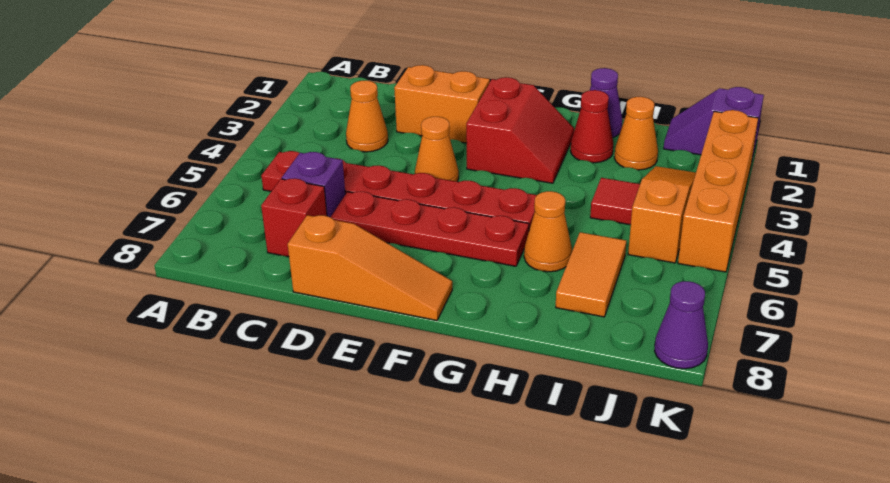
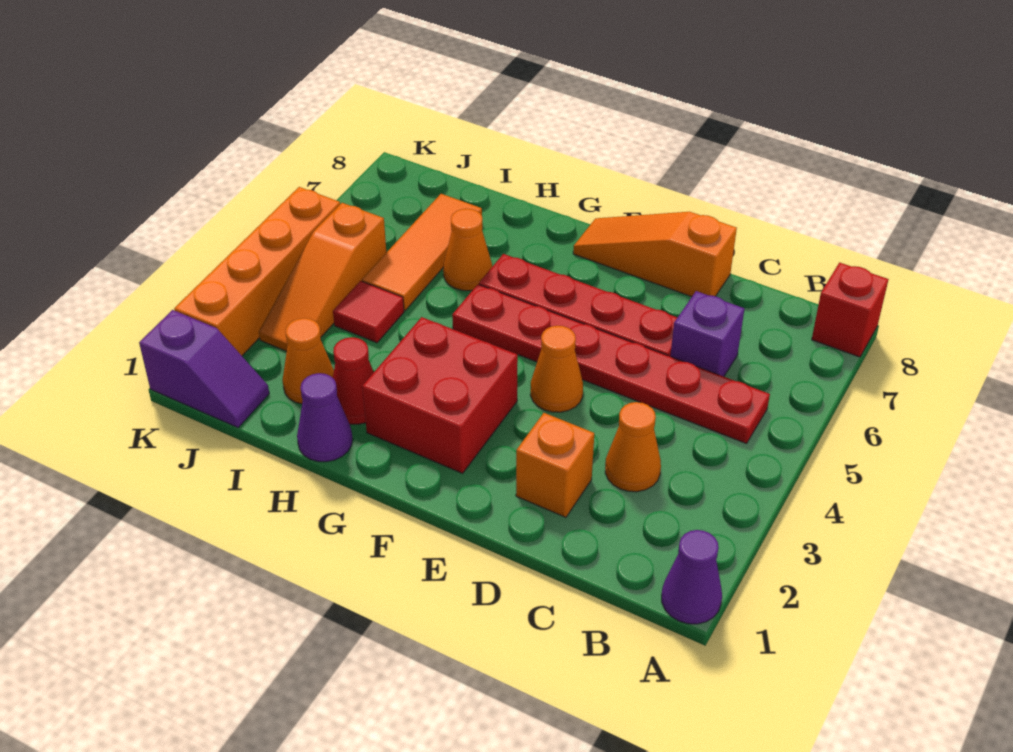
red 1x1 brick [261,178,327,257] -> red 1x1 brick moved to [812,263,889,357]
orange 1x2 brick [394,65,490,143] -> orange 1x1 brick [516,413,594,517]
red 2x2 slope [466,77,574,183] -> red 2x2 brick [362,317,518,473]
orange 1x2 tile [556,232,626,317] -> orange 1x3 tile [362,194,482,310]
purple 1x1 cone [654,281,708,369] -> purple 1x1 cone moved to [662,530,722,624]

